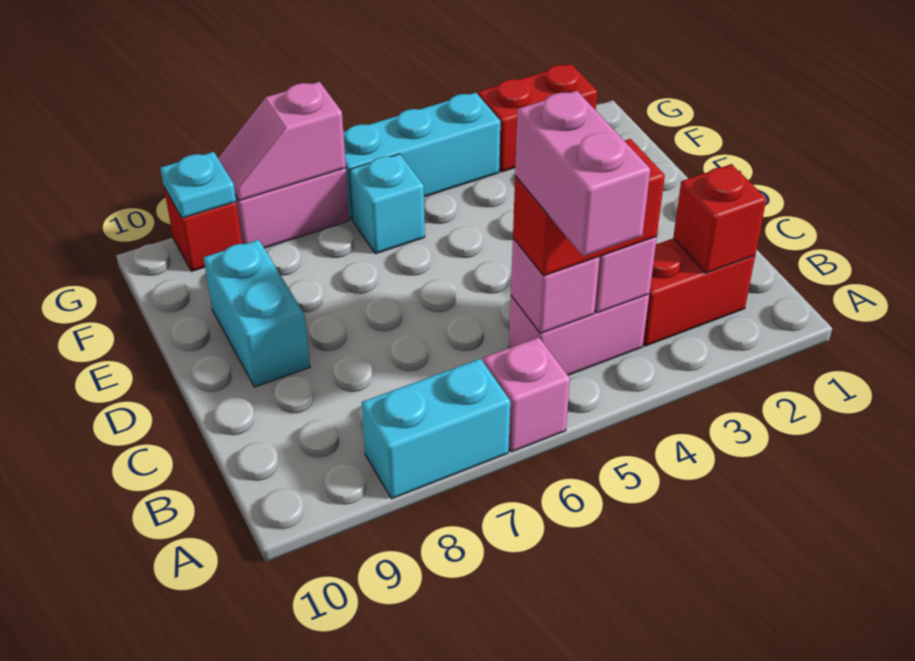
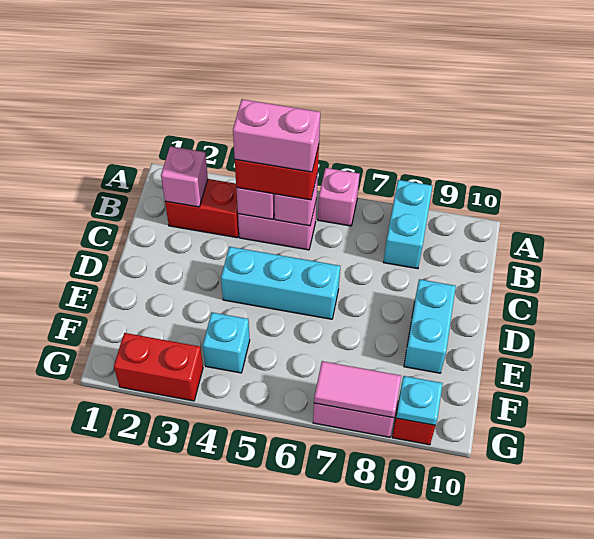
pink 1x2 brick [515,91,650,256] -> pink 1x2 brick turned to [233,99,320,172]
cyan 1x2 brick [362,359,510,499] -> cyan 1x2 brick turned to [383,180,432,269]
red 1x1 brick [673,164,766,273] -> pink 1x1 brick [161,146,208,207]
cyan 1x1 brick [350,154,425,254] -> cyan 1x1 brick moved to [203,312,250,373]
cyan 1x3 brick [343,93,500,220] -> cyan 1x3 brick moved to [221,247,340,319]
pink 1x2 slope [218,82,346,201] -> pink 1x2 tile [314,361,401,418]

